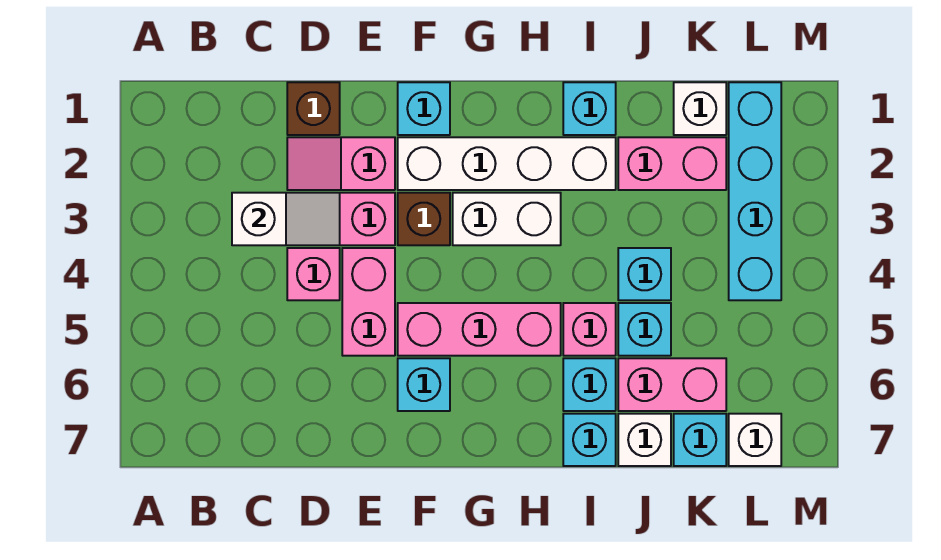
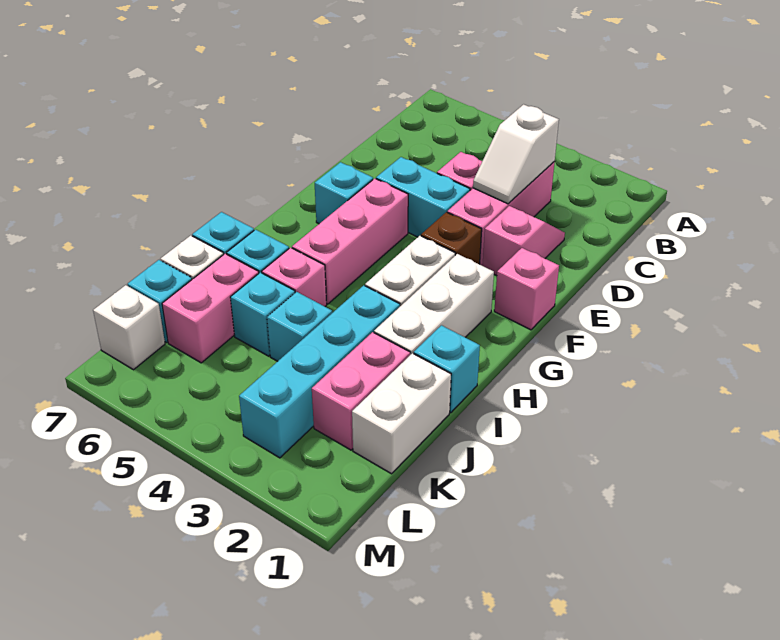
brown 1x1 brick [287,82,340,135] -> none
pink 1x2 brick [342,248,395,356] -> cyan 1x2 brick [376,157,470,237]
cyan 1x1 brick [398,82,450,135] -> pink 1x1 brick [494,248,559,330]
white 1x4 brick [398,137,616,190] -> white 1x3 brick [374,254,494,355]
white 1x1 brick [674,82,726,135] -> white 1x2 brick [352,353,451,474]
cyan 1x4 brick [729,82,781,300] -> cyan 1x4 brick turned to [239,285,400,458]

